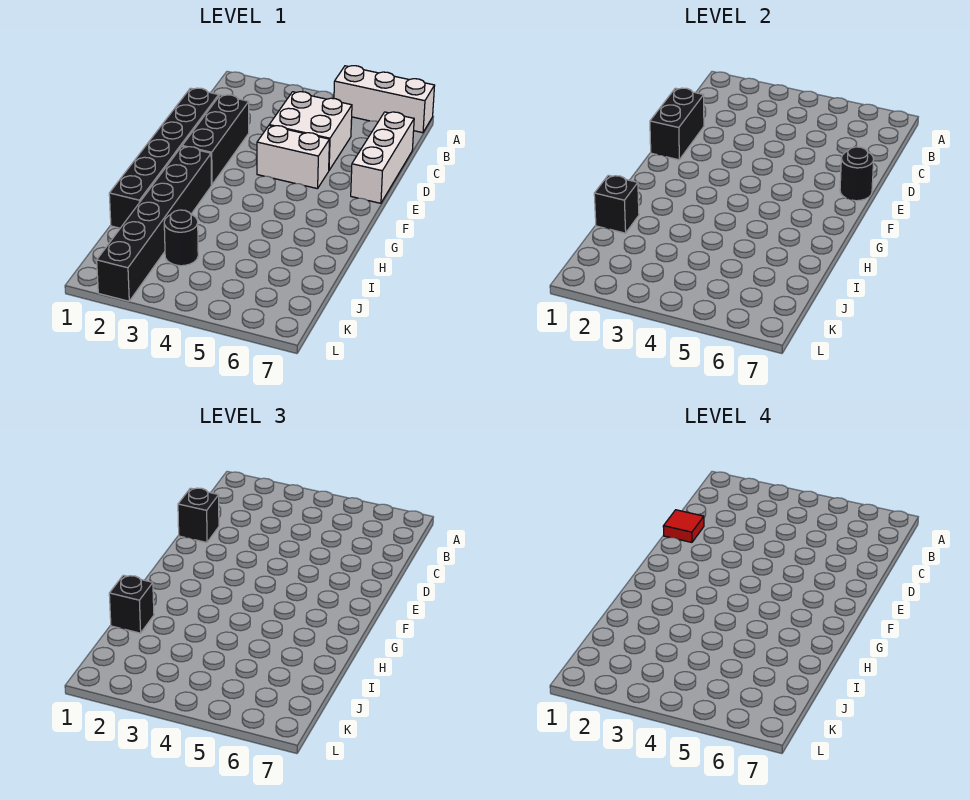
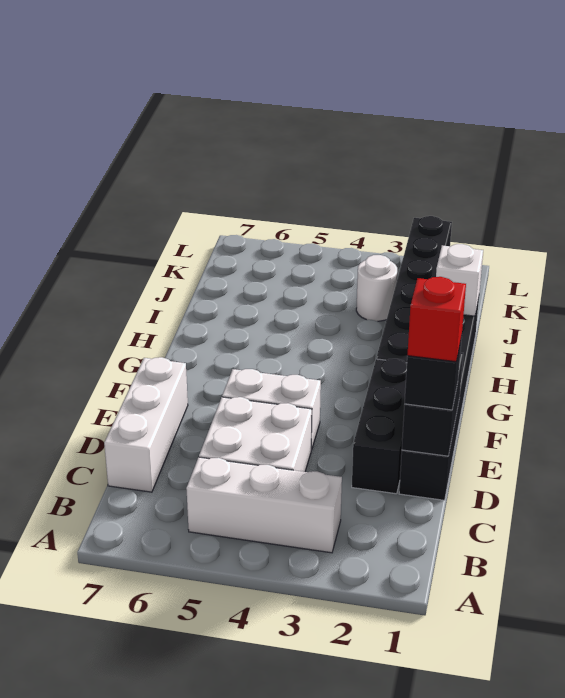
white 1x3 brick [334,66,435,133] -> white 1x3 brick moved to [186,457,342,553]
red 1x1 tile [663,510,704,542] -> red 1x1 brick [407,277,466,362]
black 1x1 round brick [840,147,874,201] -> none
black 1x1 brick [594,175,639,233] -> white 1x1 brick [436,244,483,316]
black 1x1 brick [109,575,154,633] -> none
black 1x1 round brick [164,210,198,266] -> white 1x1 round brick [356,255,397,321]

